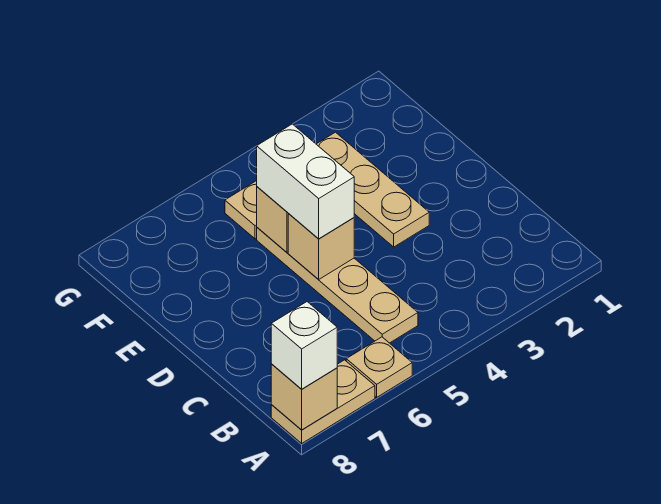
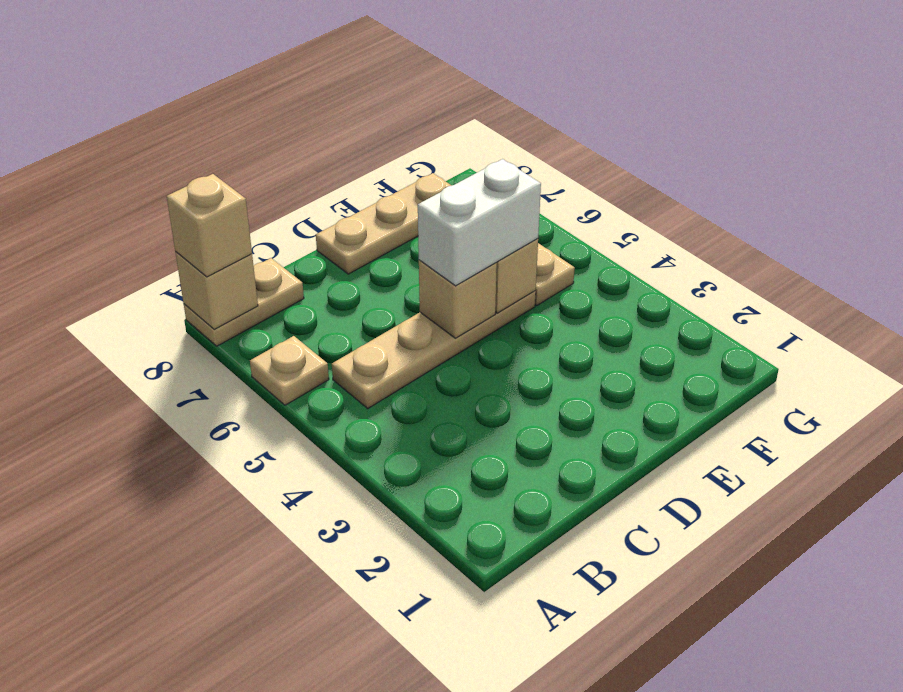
tan 1x2 plate [271,360,375,443] -> tan 1x2 plate turned to [184,258,304,346]
white 1x1 brick [271,302,337,389] -> tan 1x1 brick [167,174,252,277]
tan 1x3 plate [317,132,429,247] -> tan 1x3 plate moved to [316,173,452,274]

